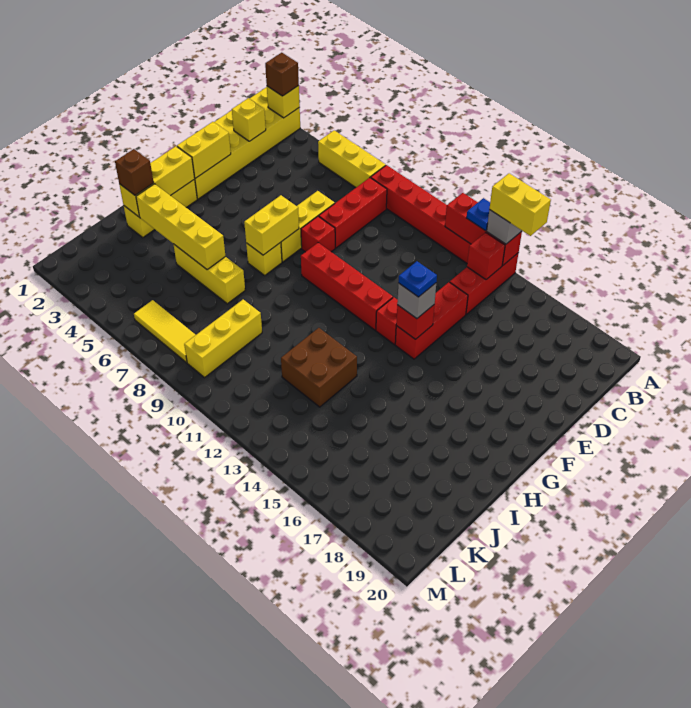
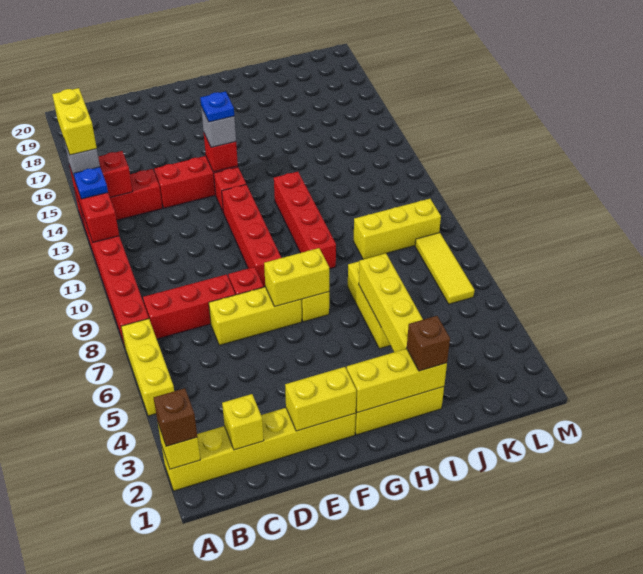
yellow 2x6 brick [195,87,300,199] -> yellow 1x6 brick [162,408,356,491]
none -> red 1x4 brick [274,172,336,269]
brown 2x2 brick [281,328,357,407] -> none

